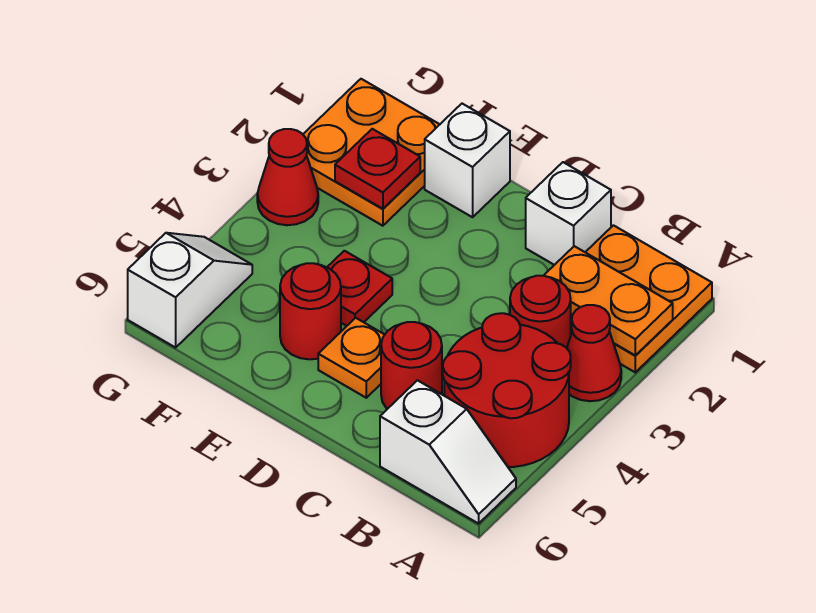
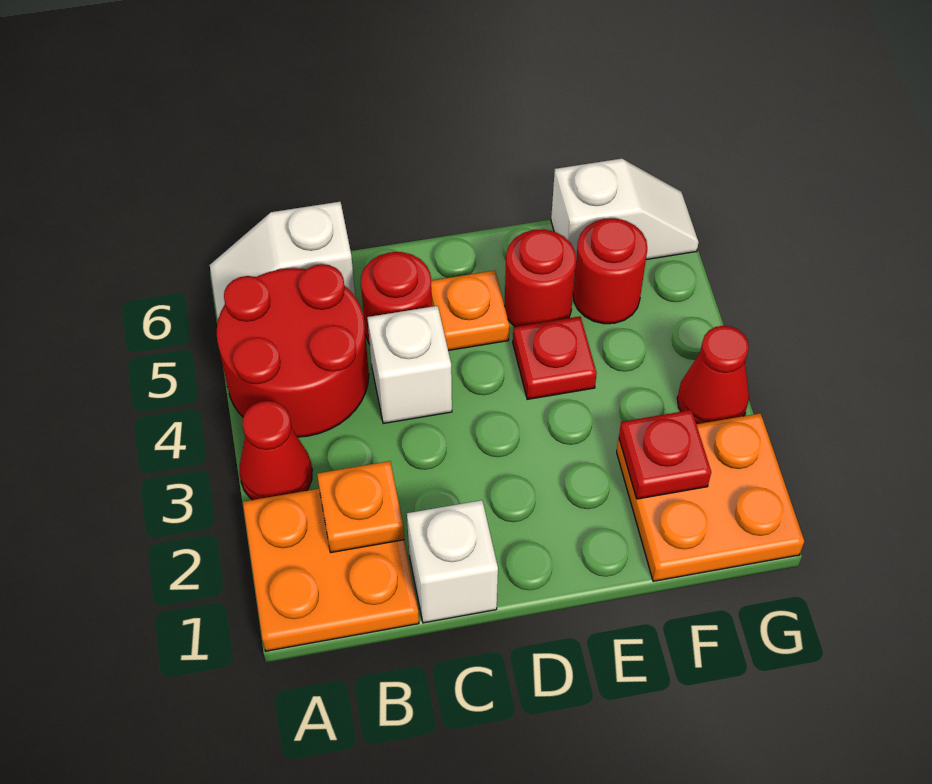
orange 1x2 plate [544,246,673,356] -> orange 1x1 plate [317,461,404,553]
red 1x1 round brick [510,276,571,348] -> red 1x1 round brick moved to [573,218,647,324]
white 1x1 brick [425,104,510,217] -> white 1x1 brick moved to [367,306,452,424]
white 1x2 slope [128,233,252,348] -> white 1x2 slope turned to [551,159,699,268]

